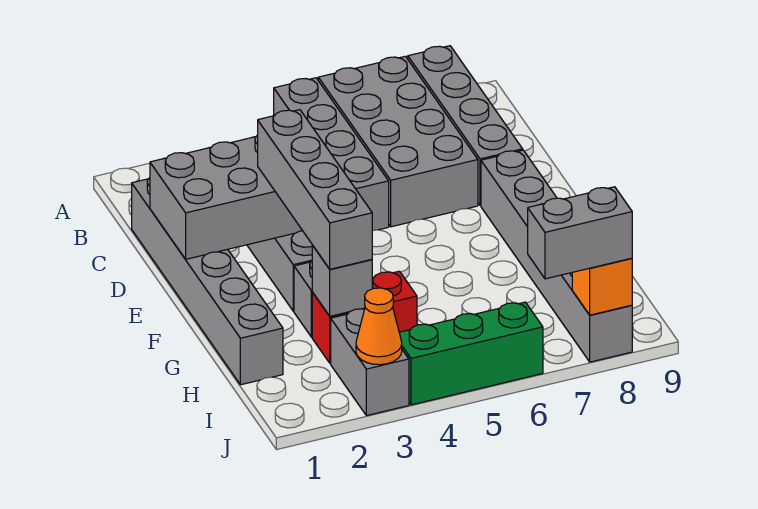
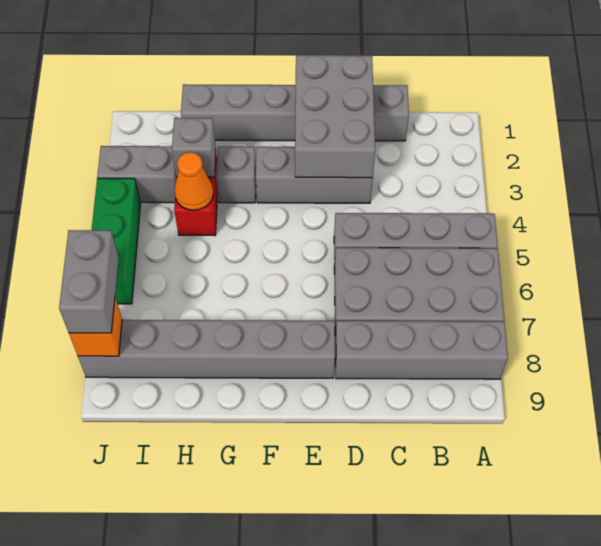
grey 1x4 brick [258,110,372,269] -> none
orange 1x1 cone [356,288,402,365] -> orange 1x1 cone moved to [175,152,213,210]

